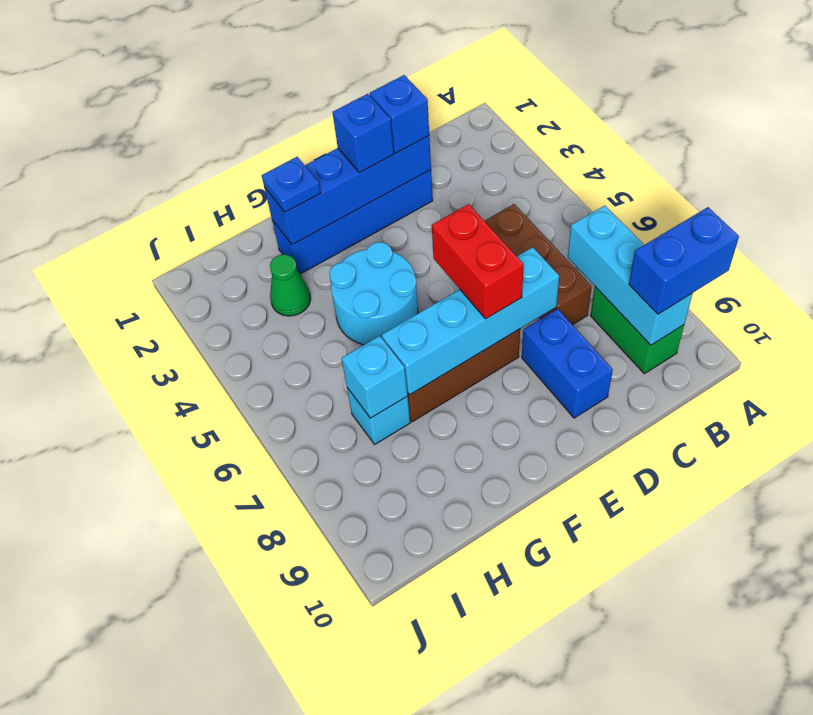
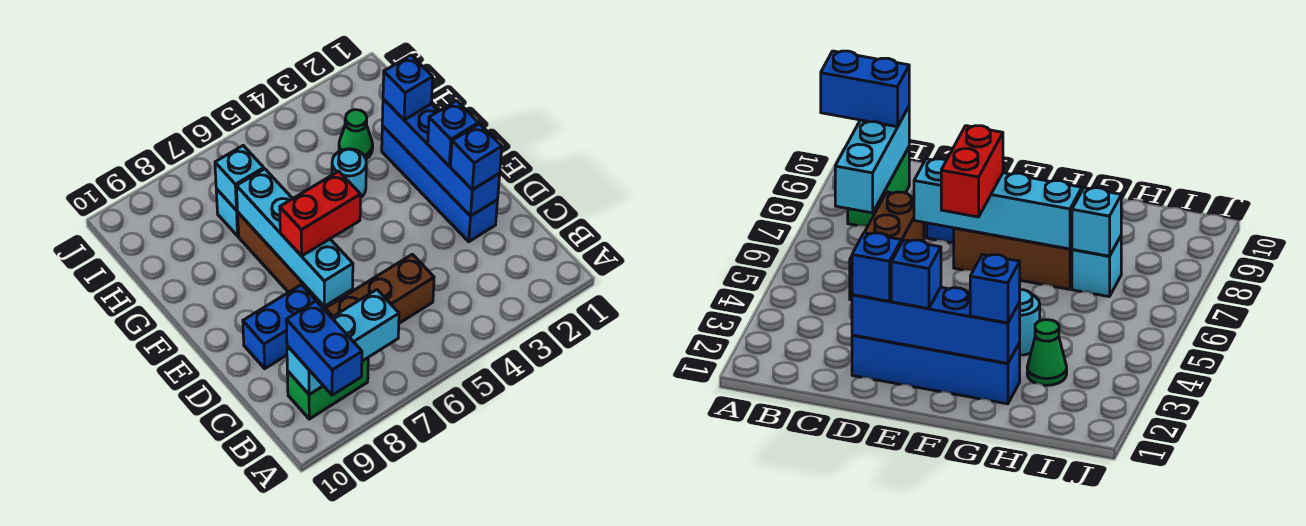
cyan 2x2 round brick [329,242,418,345] -> cyan 1x1 round brick [332,149,366,198]
blue 1x1 plate [262,157,321,212] -> blue 1x1 brick [383,55,433,120]

